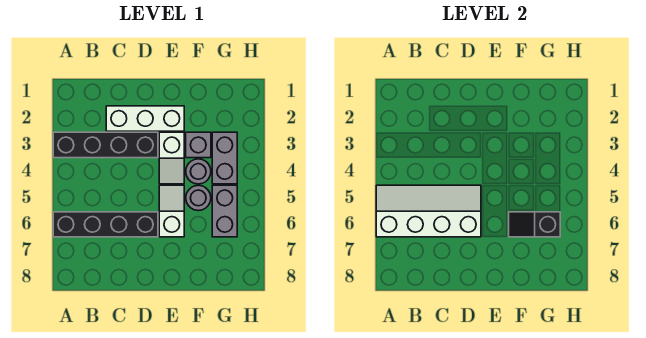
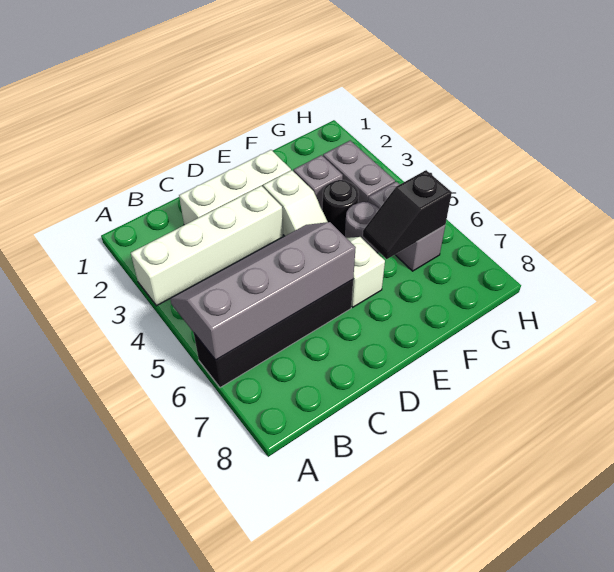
black 1x4 brick [53,132,158,158] -> white 1x4 brick [131,186,283,306]
white 2x4 slope [376,185,481,237] -> grey 2x4 slope [170,222,356,360]
grey 1x1 round brick [186,159,211,184] -> black 1x1 round brick [322,180,359,236]

